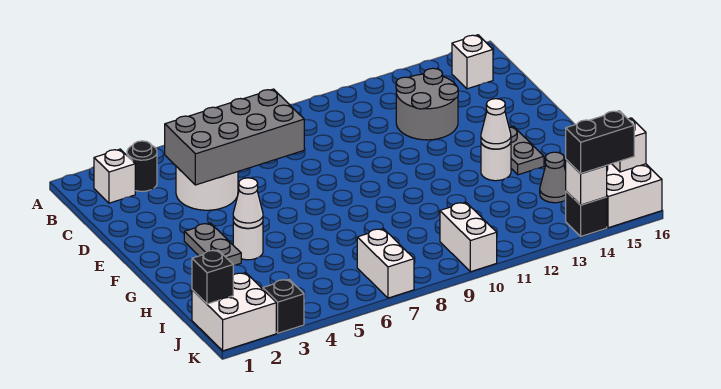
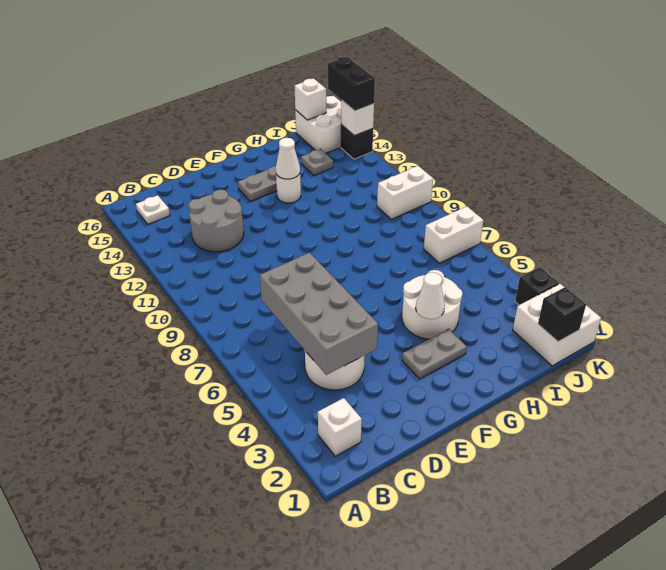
black 1x1 round brick [127,141,157,191] -> none
white 1x1 brick [452,35,493,89] -> white 1x1 plate [136,195,170,224]
white 1x1 round brick [233,222,263,260] -> white 2x2 round brick [402,270,463,339]
grey 1x1 cone [540,152,566,203] -> grey 1x1 plate [301,149,333,175]

